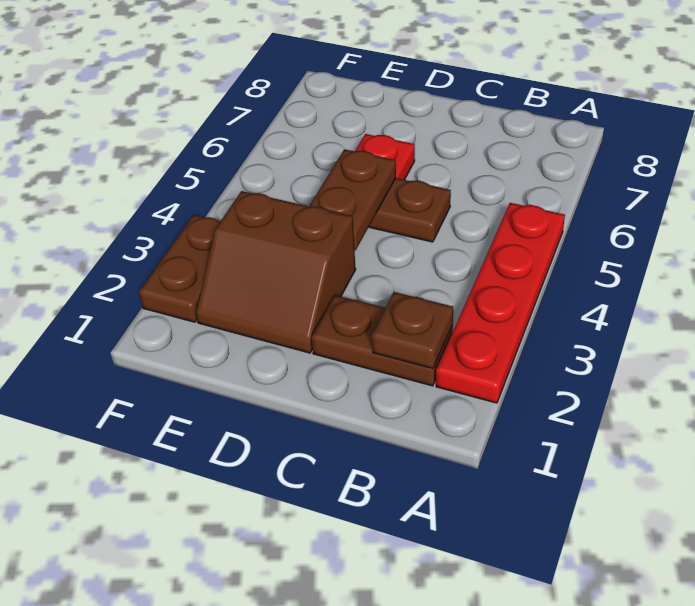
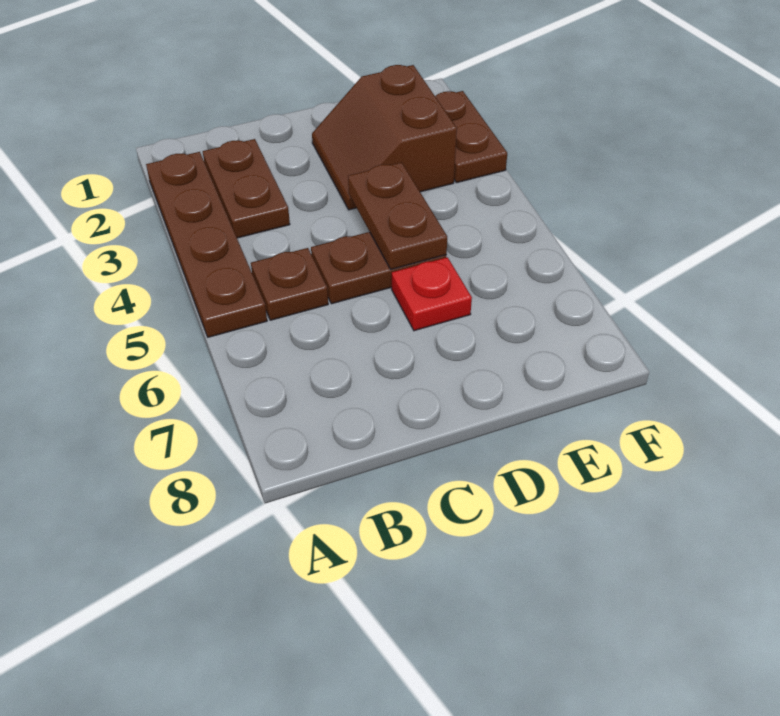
red 1x4 plate [436,203,565,403] -> brown 1x4 plate [146,152,267,337]
brown 1x2 plate [312,295,453,386] -> brown 1x2 plate turned to [203,139,290,238]
brown 1x1 plate [372,292,453,368] -> brown 1x1 plate moved to [251,248,328,320]
brown 2x2 slope [196,191,356,353] -> brown 2x2 slope turned to [312,65,457,210]

